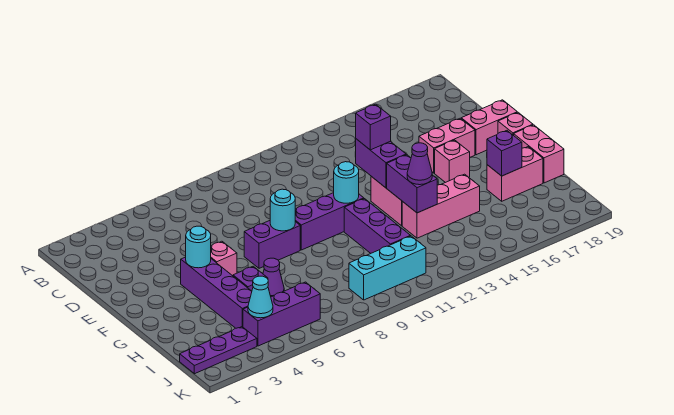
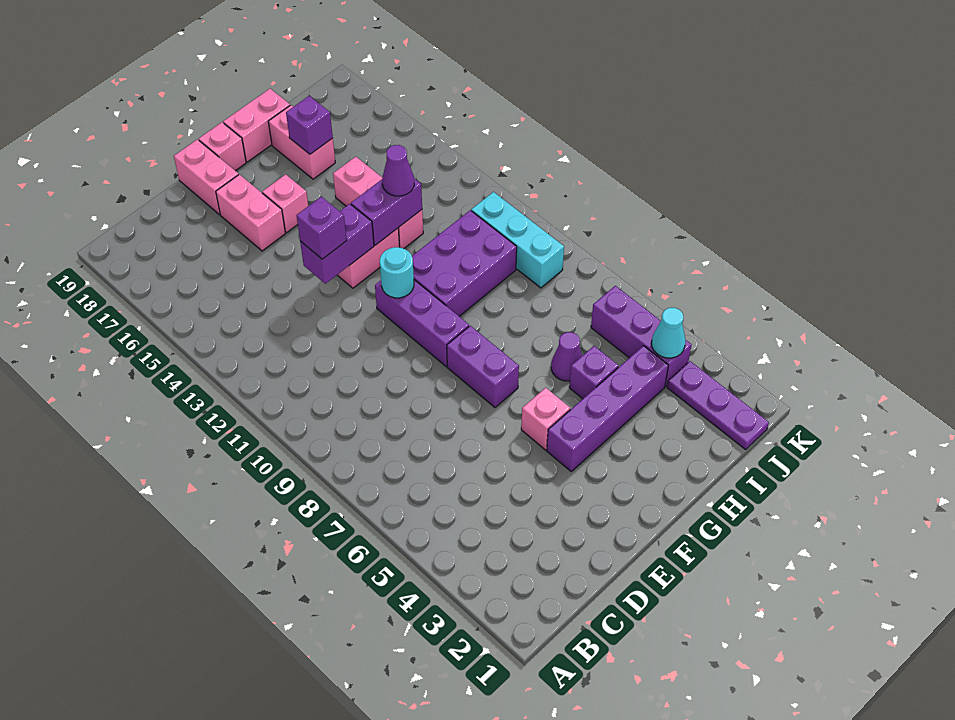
cyan 1x1 round brick [186,226,211,268] -> none
cyan 1x1 round brick [270,189,295,231] -> none
purple 1x3 brick [344,199,410,253] -> purple 2x3 brick [412,210,517,316]

